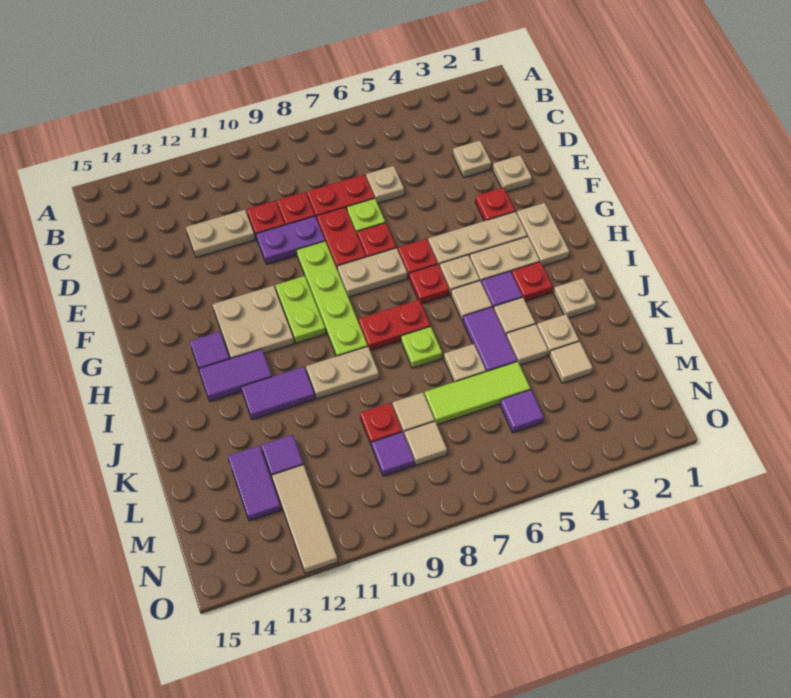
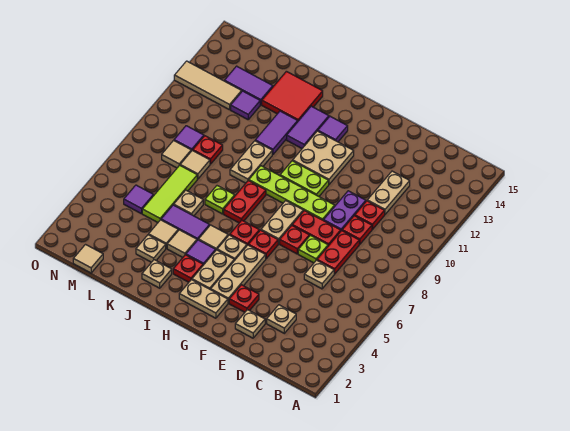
none -> red 2x2 tile [262,71,323,121]
tan 1x1 tile [549,341,593,383] -> tan 1x1 tile moved to [73,245,103,273]

